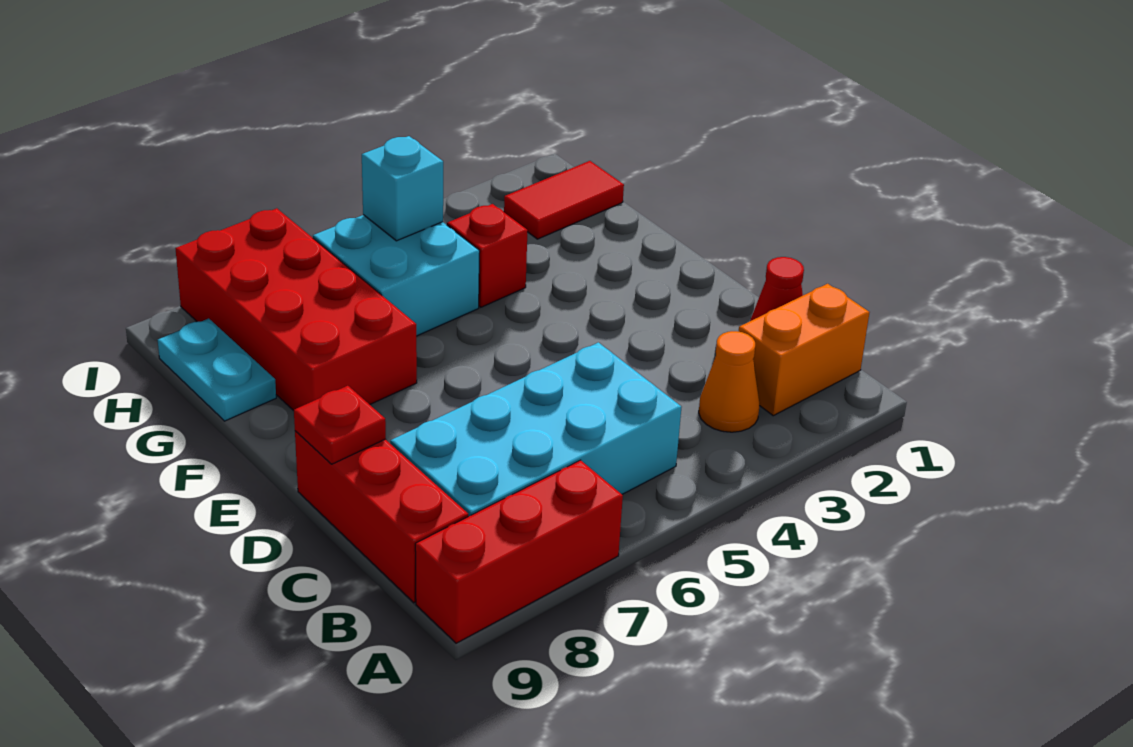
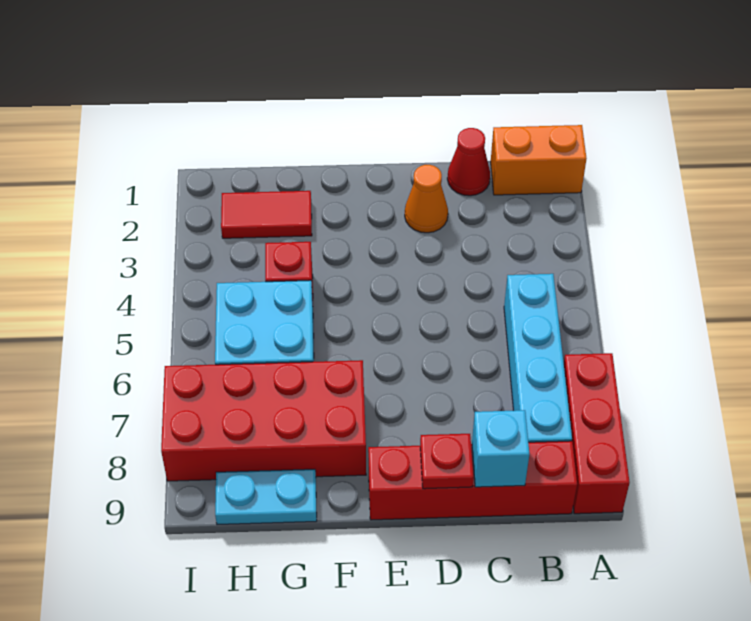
orange 1x2 brick [739,284,870,416] -> orange 1x2 brick turned to [491,125,587,195]
orange 1x1 cone [699,331,760,432] -> orange 1x1 cone moved to [405,165,448,233]
cyan 2x4 brick [390,342,681,516] -> cyan 1x4 brick [504,274,572,442]
red 1x3 brick [295,431,468,603] -> red 1x4 brick [368,441,577,520]
red 1x2 tile [504,161,624,239] -> red 1x2 tile turned to [221,191,312,238]
cyan 1x1 brick [362,136,443,241] -> cyan 1x1 brick moved to [472,410,529,487]

